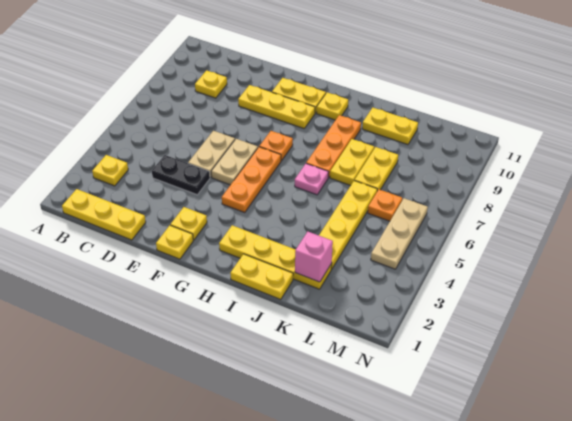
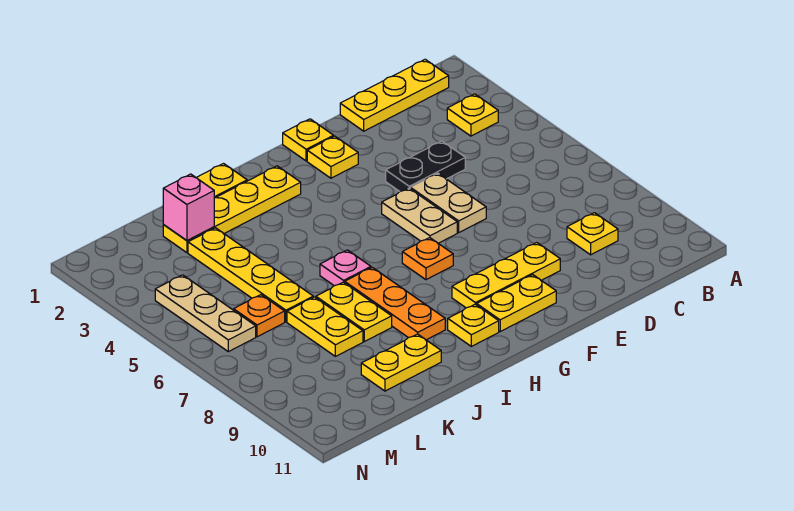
orange 1x3 plate [222,147,281,212] -> none

